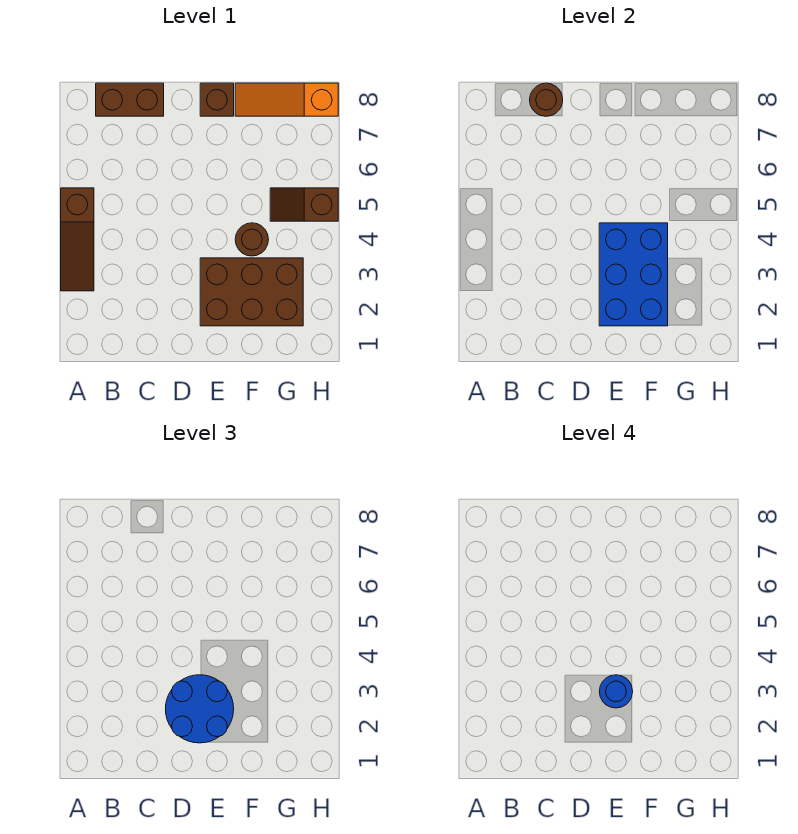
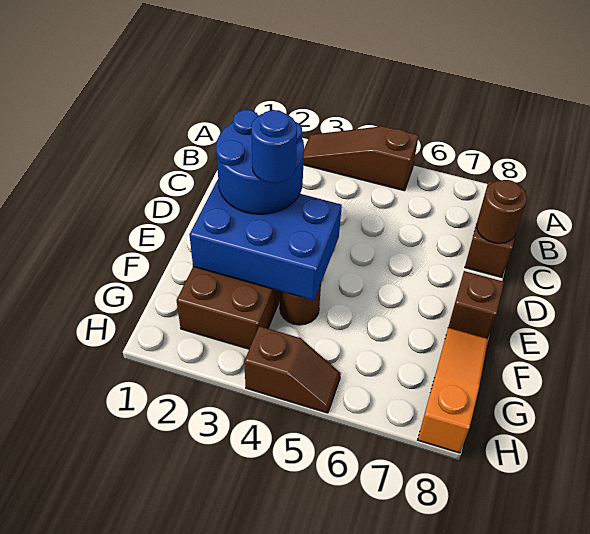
brown 1x2 slope [270,188,338,221] -> brown 1x2 slope turned to [244,326,341,413]

